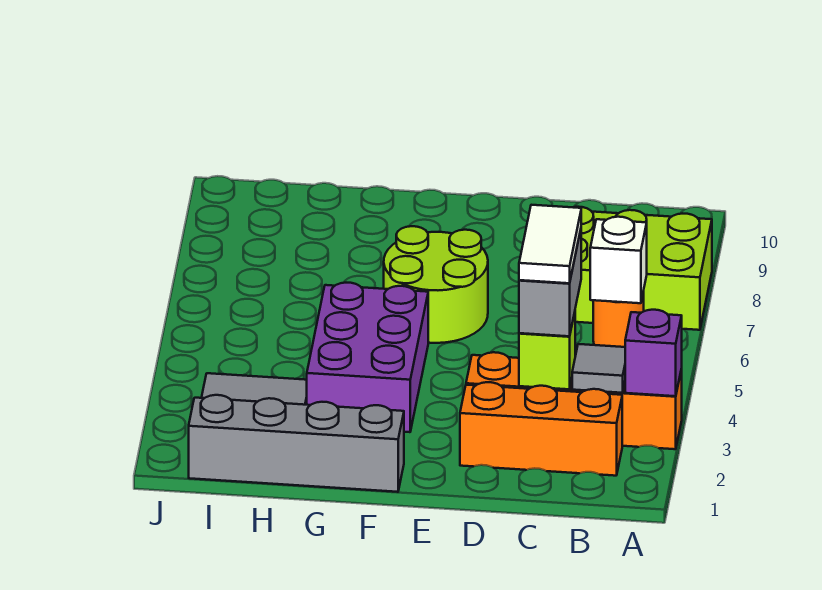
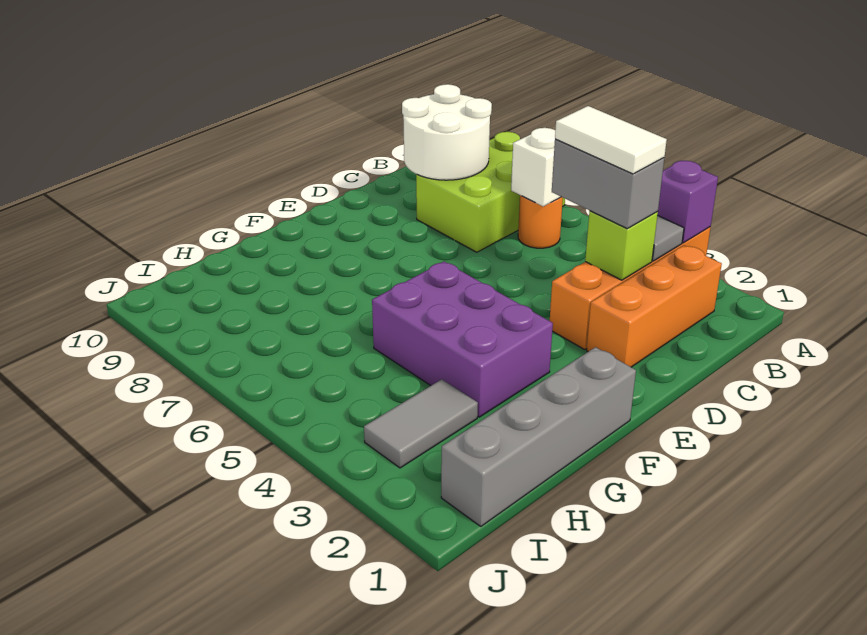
none -> white 2x2 round brick [402,84,492,180]
lime 2x2 round brick [384,226,488,343] -> none

